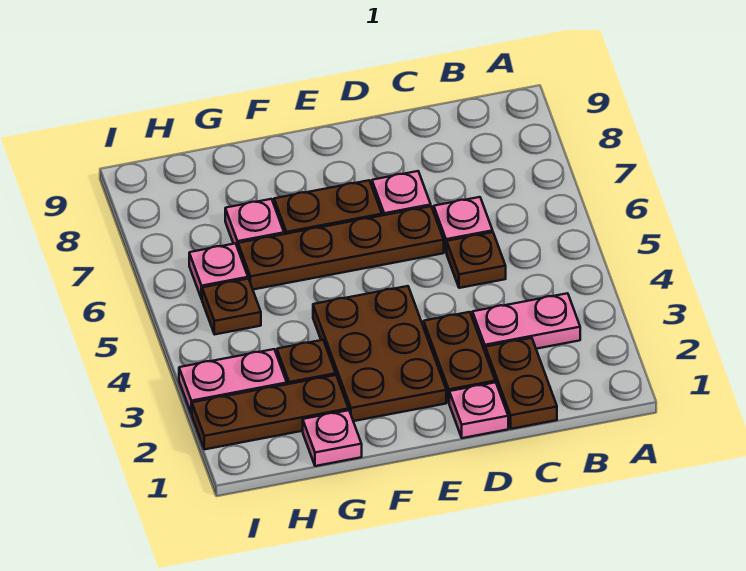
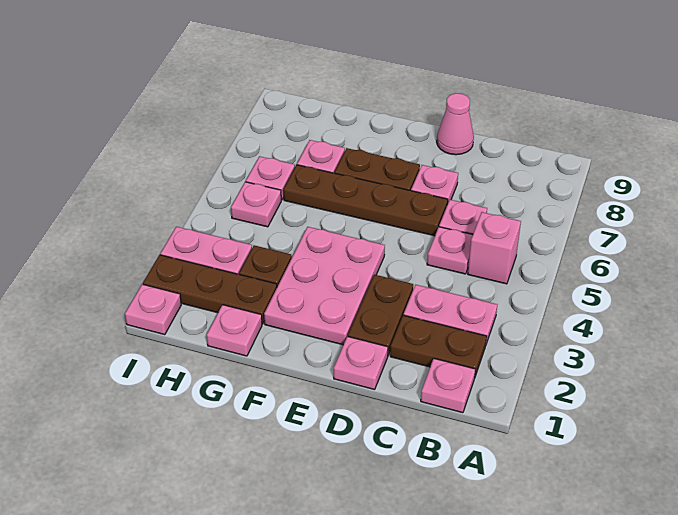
none -> pink 1x1 plate [421,359,475,413]
none -> pink 1x1 brick [468,212,521,284]
brown 1x2 plate [485,338,557,429] -> brown 1x2 plate turned to [390,315,487,378]
brown 1x1 plate [447,232,506,288] -> pink 1x1 plate [427,227,473,274]
none -> pink 1x1 cone [437,93,474,155]
brown 2x3 plate [313,286,446,421] -> pink 2x3 plate [264,227,385,345]
brown 1x1 plate [202,279,261,334] -> pink 1x1 plate [231,182,281,227]
none -> pink 1x1 plate [125,284,181,335]

